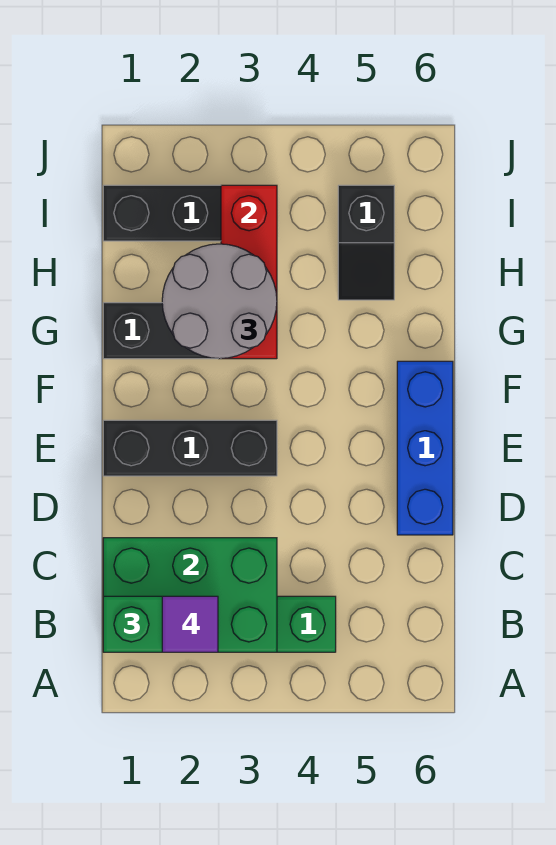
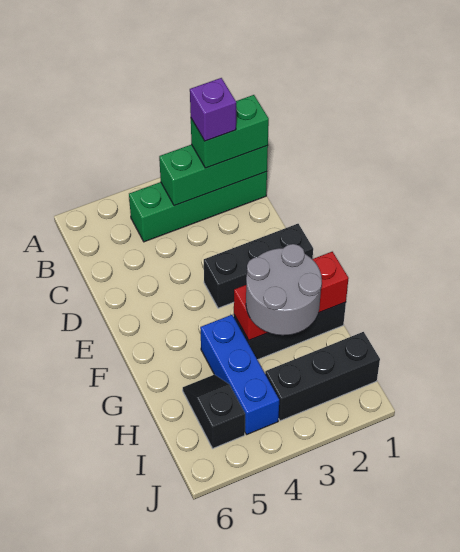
green 2x3 brick [103,538,277,652] -> green 1x3 brick [159,144,268,206]
purple 1x1 tile [162,596,218,652] -> purple 1x1 brick [190,78,236,141]
blue 1x3 brick [397,361,453,535] -> blue 1x3 brick moved to [200,315,279,435]
red 1x3 brick [221,185,277,359] -> red 1x3 brick turned to [234,252,349,340]

